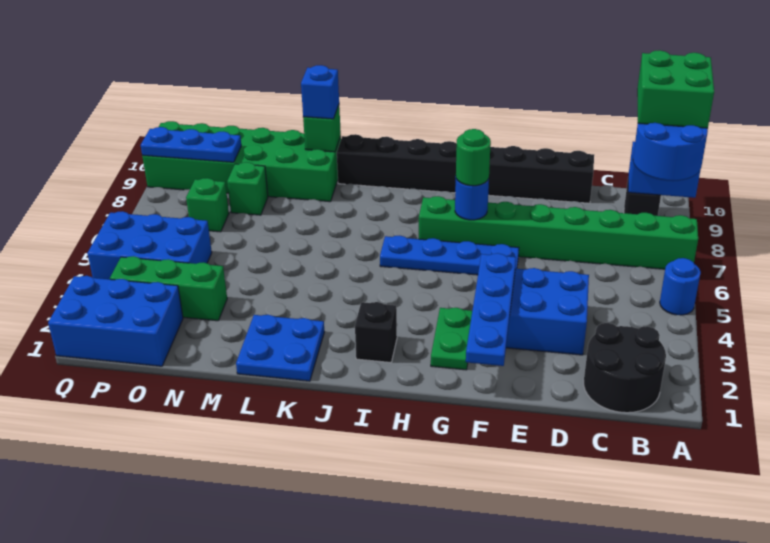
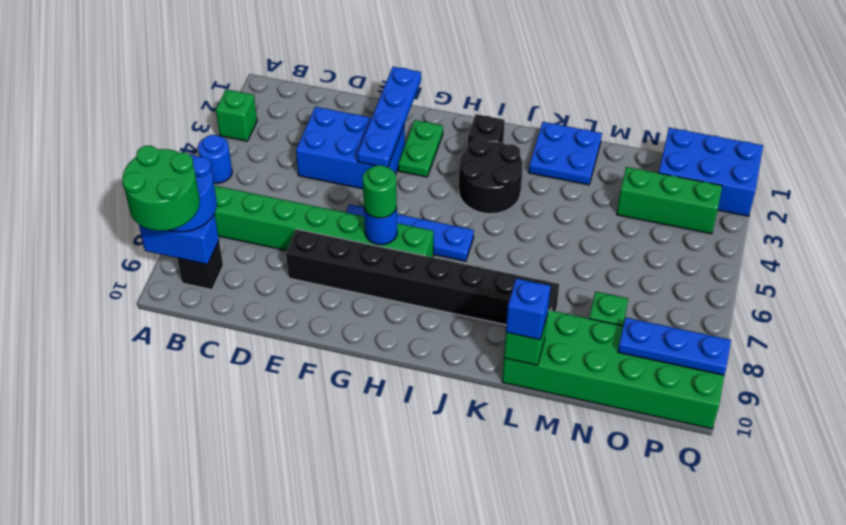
green 2x2 brick [637,50,714,128] -> green 2x2 round brick [122,146,200,231]
black 2x2 round brick [584,323,666,413] -> black 2x2 round brick moved to [459,138,523,214]
black 1x8 brick [337,134,594,203] -> black 1x8 brick moved to [286,229,559,325]
blue 2x3 brick [87,211,212,279] -> none
green 1x1 brick [186,178,229,232] -> green 1x1 brick moved to [216,89,257,141]

